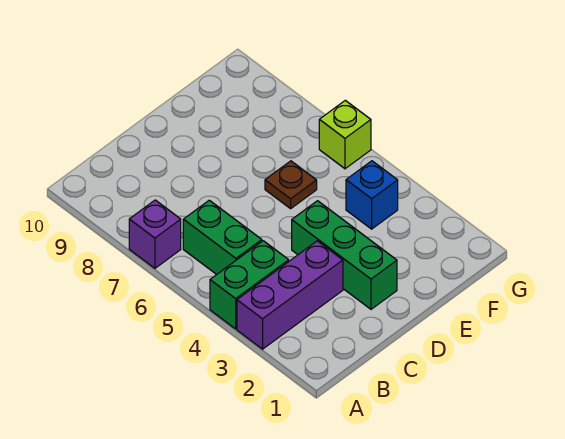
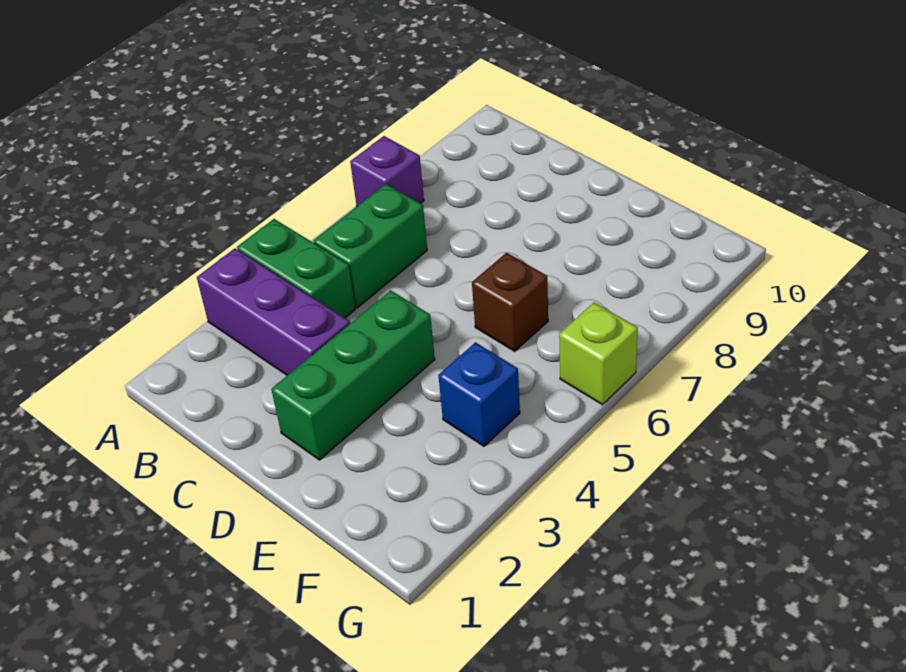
brown 1x1 plate [265,161,317,209] -> brown 1x1 brick [472,253,548,351]

